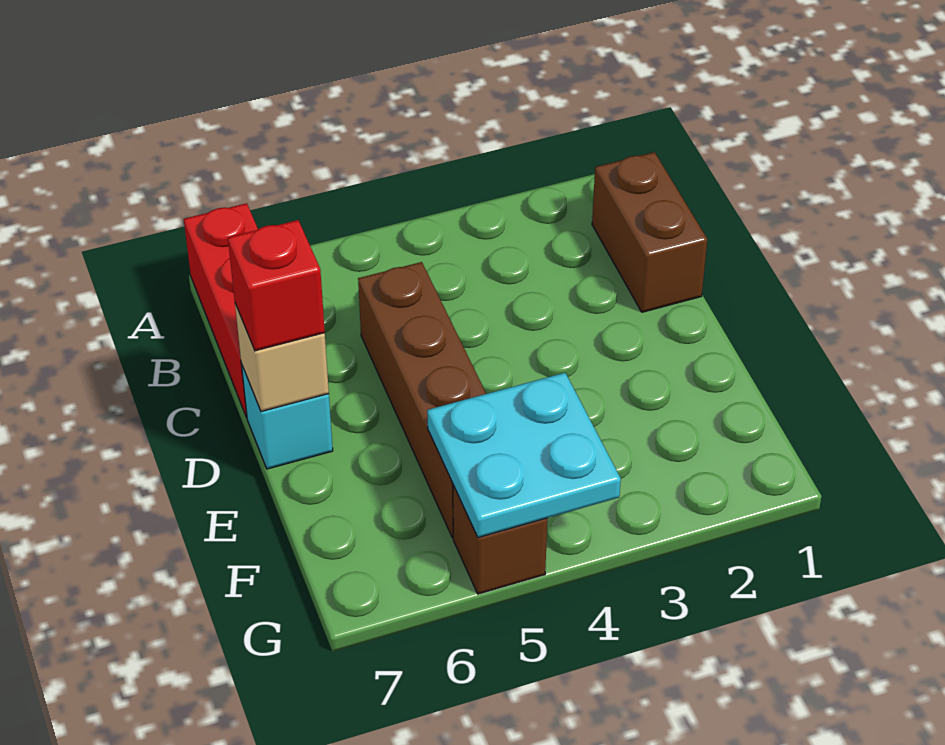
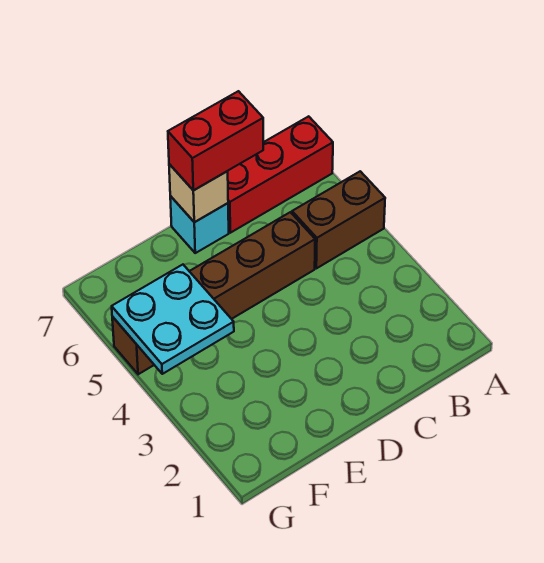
brown 1x2 brick [592,152,707,312] -> brown 1x2 brick moved to [292,171,385,268]
red 1x1 brick [228,220,325,351] -> red 1x2 brick [168,91,263,190]

